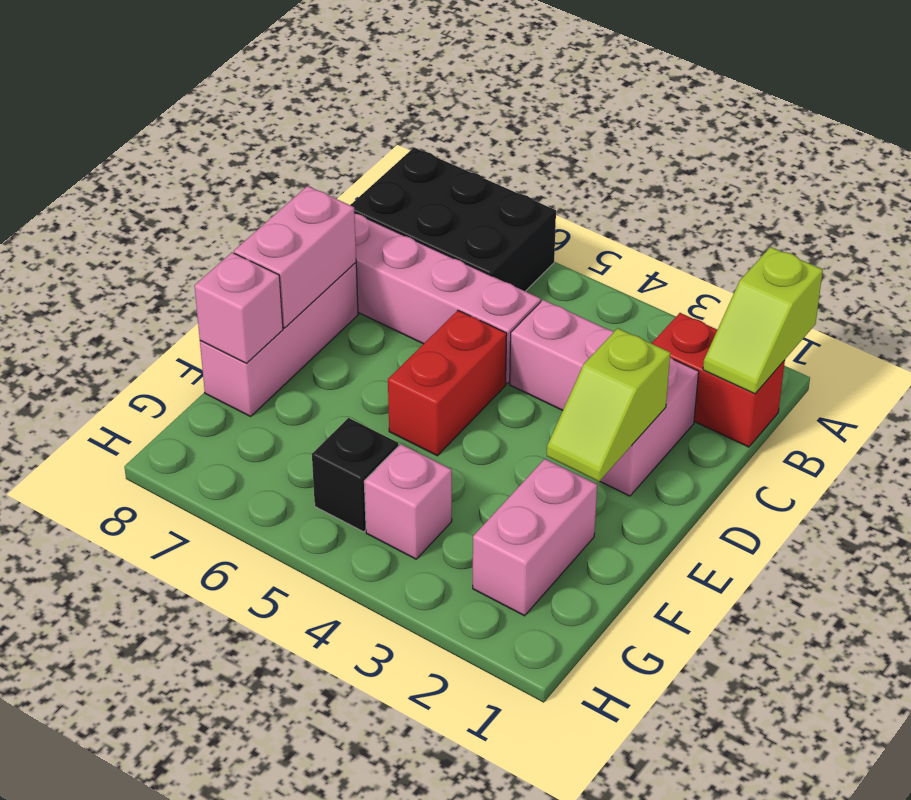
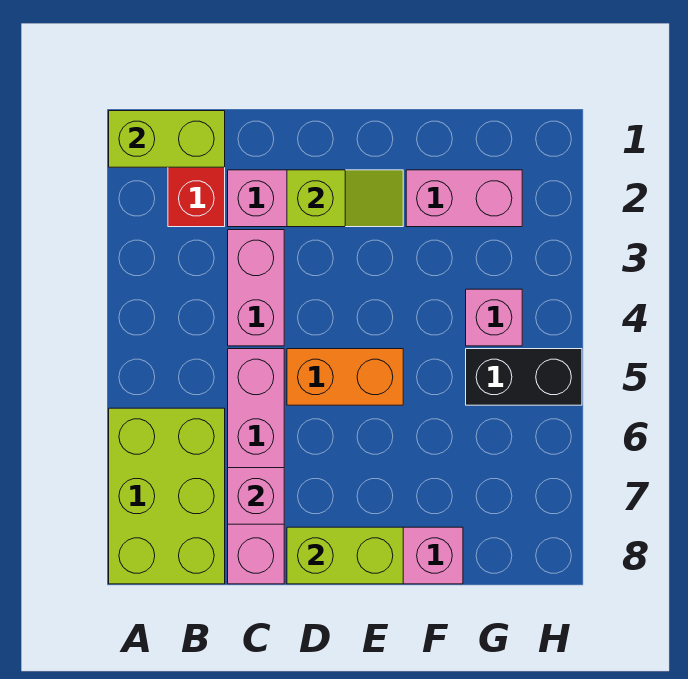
lime 1x2 slope [703,247,823,394] -> lime 1x2 brick [109,111,225,167]
black 2x3 brick [351,148,556,291] -> lime 2x3 brick [109,408,225,584]
red 1x2 brick [388,310,507,456] -> orange 1x2 brick [287,349,403,405]
pink 1x2 brick [234,186,356,328] -> lime 1x2 brick [287,527,403,584]
pink 1x1 brick [194,253,283,363] -> pink 1x1 brick moved to [228,468,284,524]
black 1x1 brick [312,418,398,532] -> black 1x2 brick [466,349,582,405]

